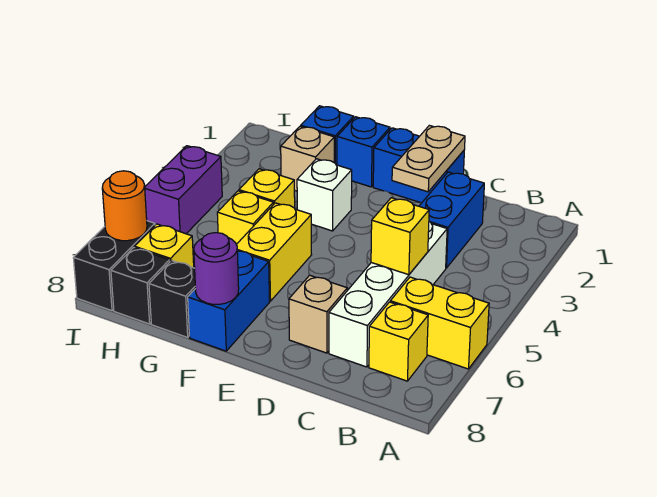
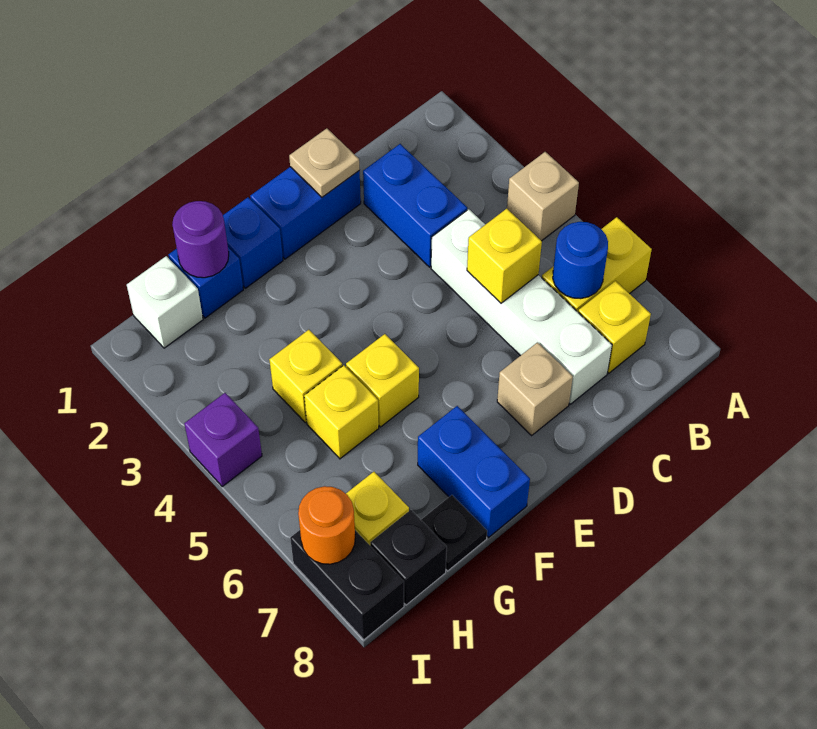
none -> blue 1x1 round brick [553,222,608,299]
tan 1x2 plate [392,125,465,192] -> tan 1x1 plate [289,128,359,197]
white 1x1 brick [297,159,352,231] -> white 1x1 brick moved to [127,256,203,348]
yellow 1x2 brick [236,203,312,301] -> yellow 1x1 brick [346,334,419,427]
purple 1x1 round brick [194,233,239,304] -> purple 1x1 round brick moved to [172,201,229,278]
tan 1x1 brick [281,126,334,191] -> tan 1x1 brick moved to [507,152,579,241]
black 1x1 brick [149,260,196,337] -> black 1x1 plate [421,495,487,571]
purple 1x2 brick [145,146,222,234] -> purple 1x1 brick [184,393,262,486]

